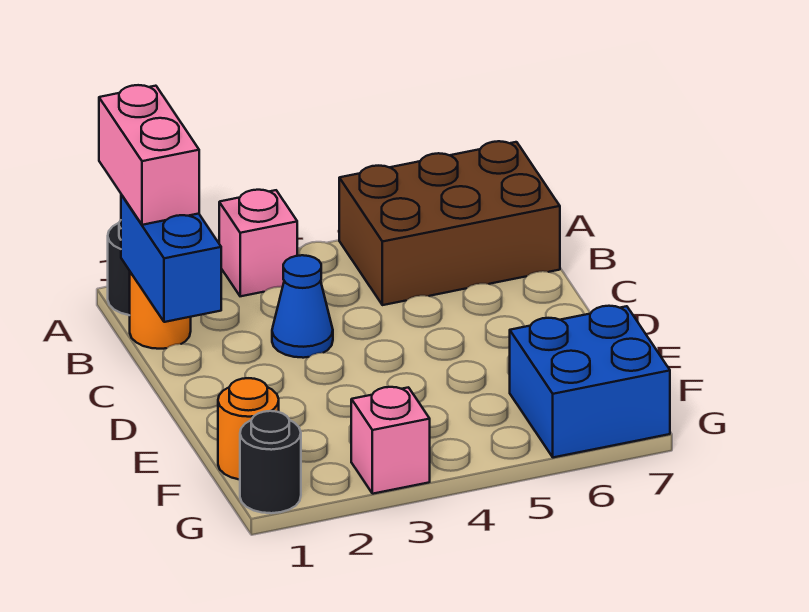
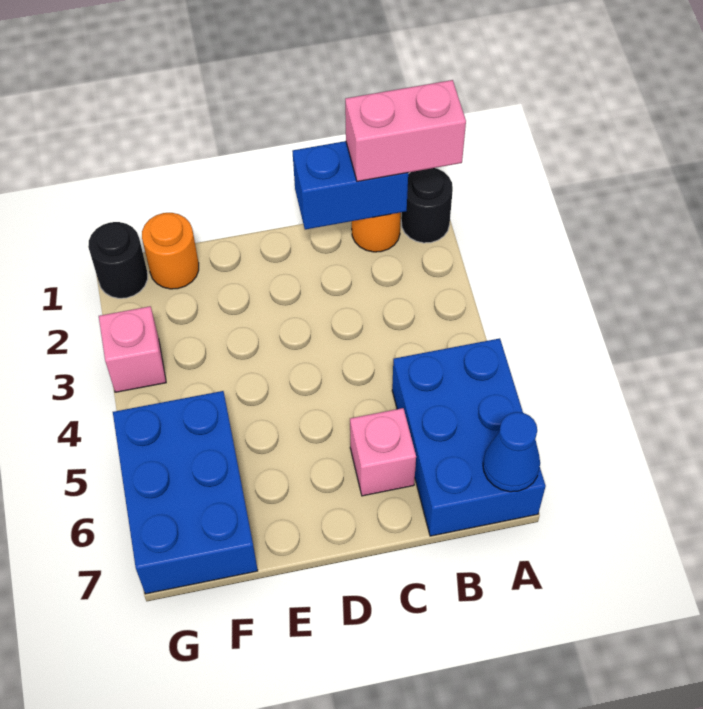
pink 1x1 brick [219,190,297,296] -> pink 1x1 brick moved to [350,408,416,496]
brown 2x3 brick [339,141,560,305] -> blue 2x3 brick [392,338,546,536]
blue 1x1 cone [272,255,333,358] -> blue 1x1 cone moved to [483,412,540,492]
blue 2x2 brick [510,306,670,458] -> blue 2x3 brick [113,391,258,594]

